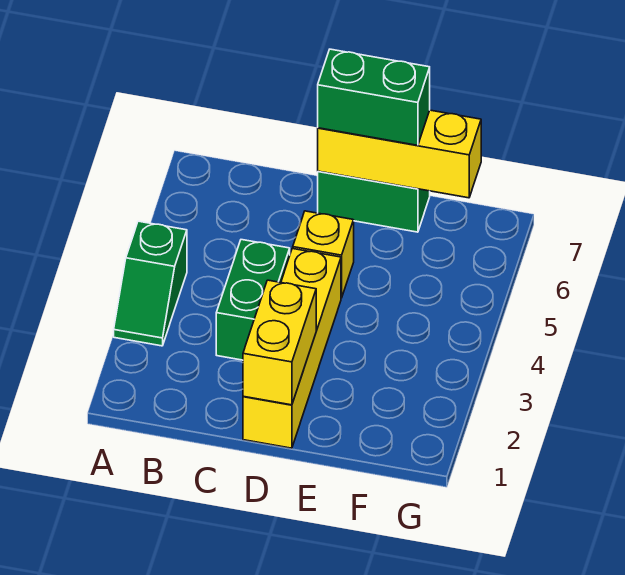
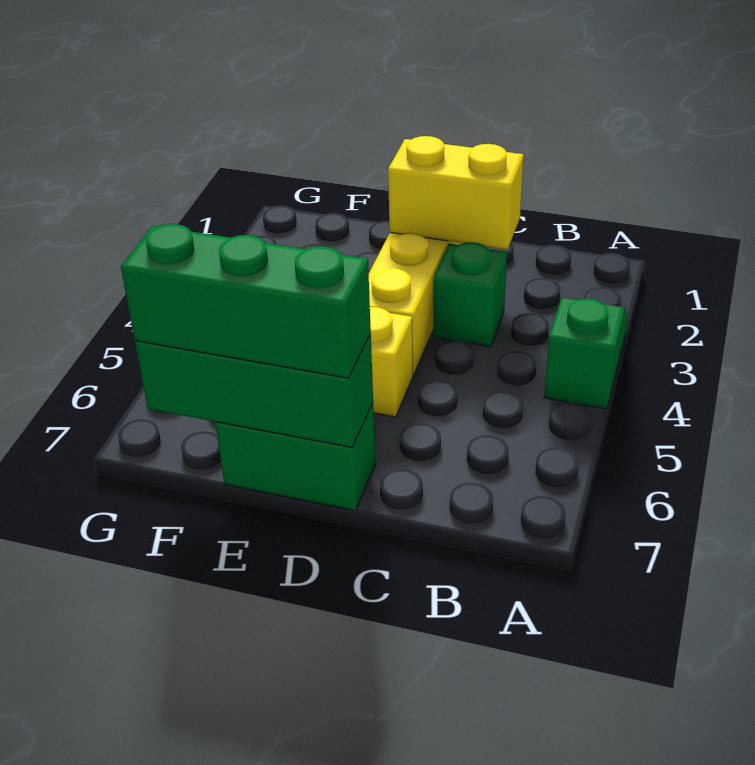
green 1x2 brick [216,240,290,360] -> green 1x1 brick [433,242,507,347]
yellow 1x2 brick [243,280,316,405] -> yellow 1x2 brick turned to [388,136,524,250]
yellow 1x3 brick [318,110,481,198] -> green 1x3 brick [135,334,373,447]
green 1x2 brick [318,49,430,145] -> green 1x3 brick [121,224,371,378]

